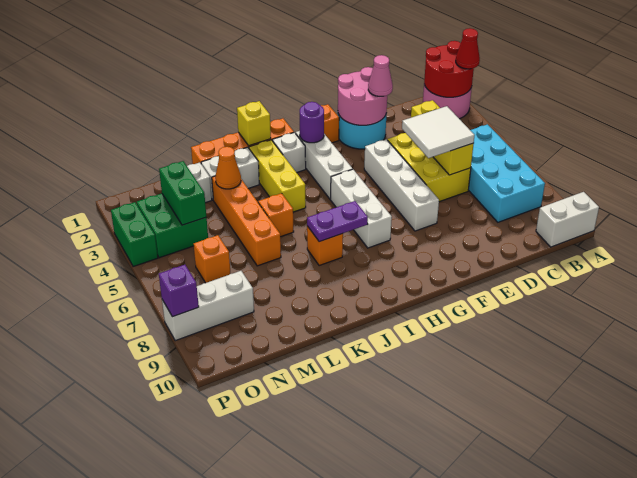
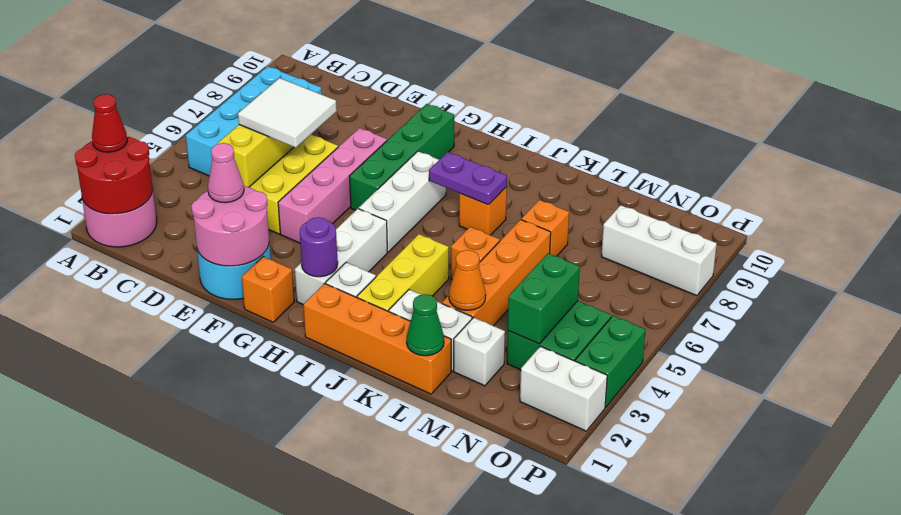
white 1x2 brick [536,192,599,247] -> white 1x2 brick moved to [520,346,607,431]
white 1x4 brick [364,139,439,231] -> pink 1x4 brick [278,128,387,243]
none -> green 1x4 brick [350,104,454,210]
yellow 1x1 brick [237,101,271,146] -> none
none -> green 1x1 cone [407,294,444,356]
orange 1x1 brick [194,235,231,283] -> orange 1x1 brick moved to [521,200,569,256]
purple 1x1 brick [159,265,199,317] -> none

